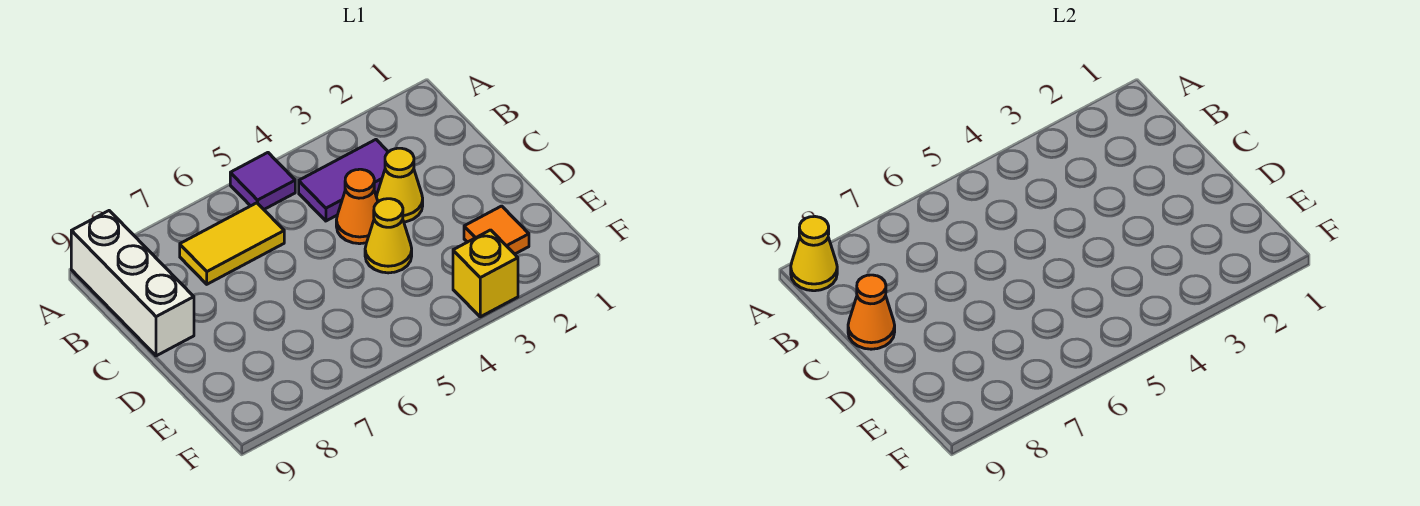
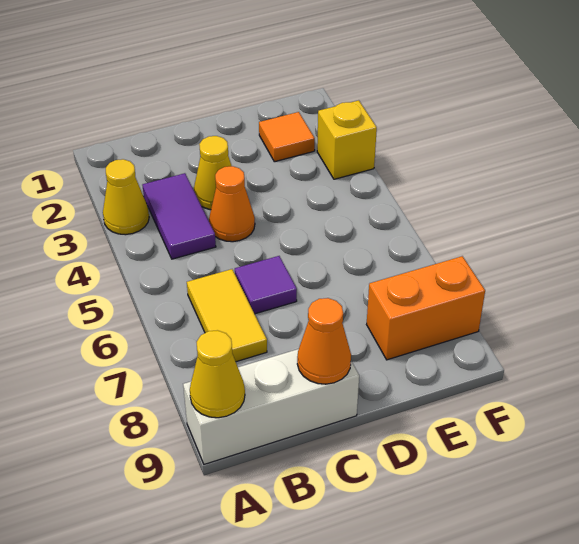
purple 1x1 tile [230,153,295,209] -> purple 1x1 tile moved to [235,256,297,314]
yellow 1x1 cone [365,199,412,273] -> yellow 1x1 cone moved to [103,159,149,235]
none -> orange 1x2 brick [367,256,485,360]

